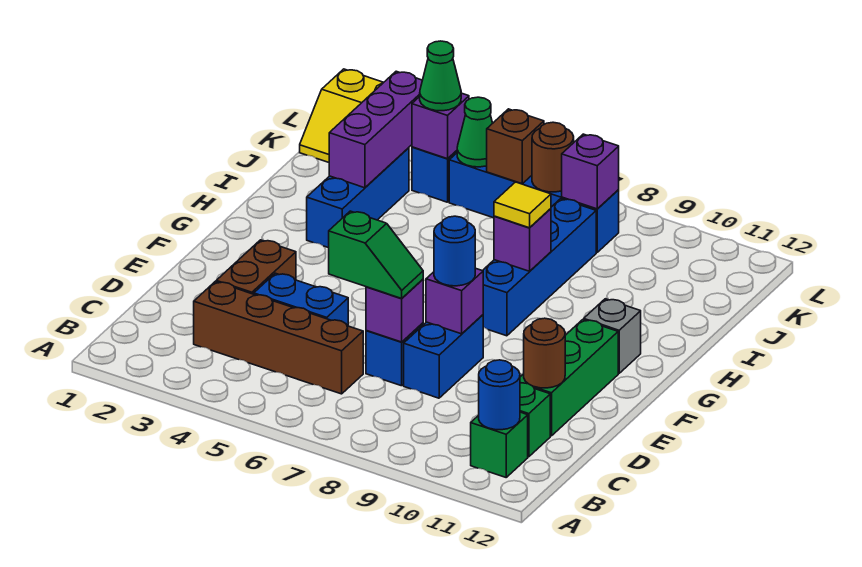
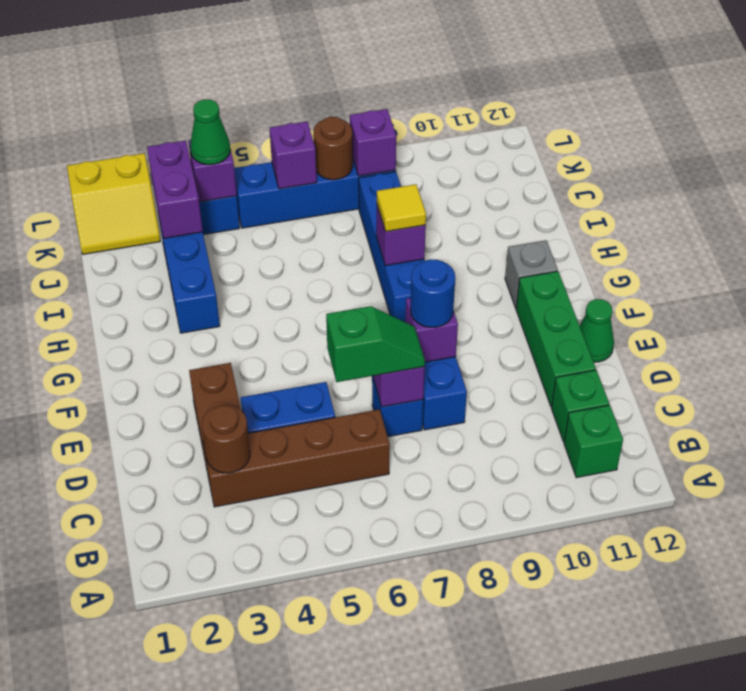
blue 1x1 round brick [479,360,520,430] -> none
brown 1x1 round brick [524,318,565,388] -> brown 1x1 round brick moved to [202,405,250,473]
purple 1x3 brick [329,71,422,188] -> purple 1x2 brick [147,141,203,239]
green 1x1 cone [457,97,493,167] -> green 1x1 cone moved to [580,299,614,362]
brown 1x1 brick [487,109,544,184] -> purple 1x1 brick [270,122,317,189]

